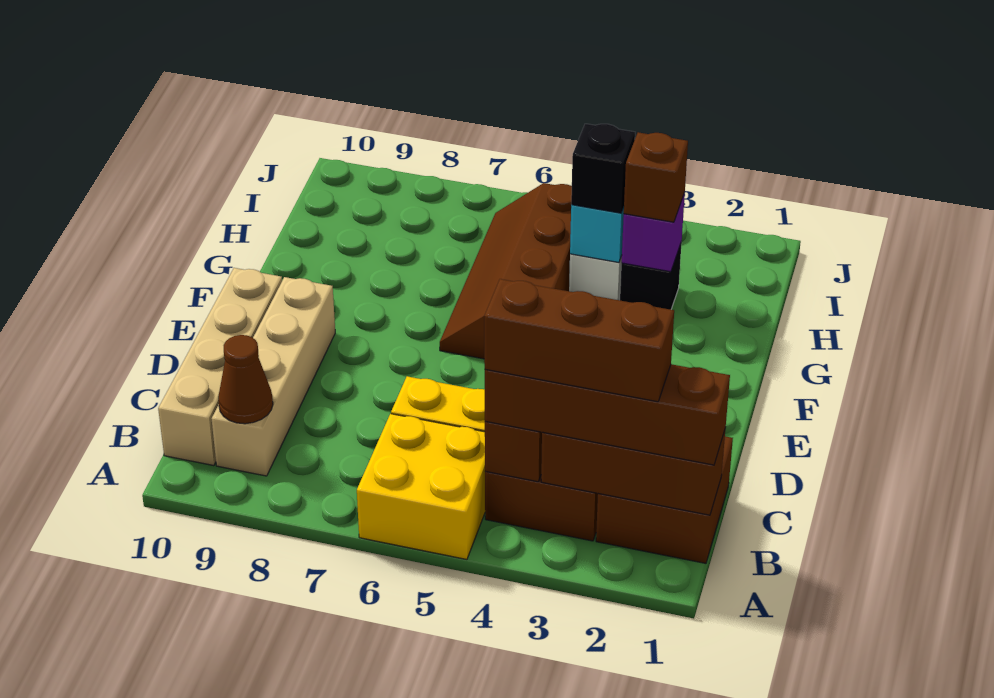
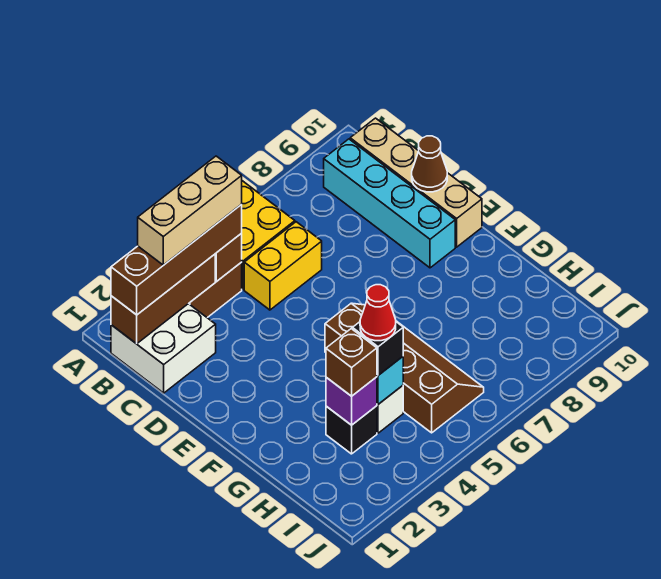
brown 2x2 brick [596,436,733,563] -> white 2x2 brick [111,304,216,393]
brown 1x3 brick [484,279,674,402] -> tan 1x3 brick [138,156,242,265]
tan 1x4 brick [212,277,335,476] -> cyan 1x4 brick [324,139,455,268]
brown 1x1 cone [218,335,273,424] -> brown 1x1 cone moved to [412,136,447,192]
none -> red 1x1 cone [360,285,396,341]

